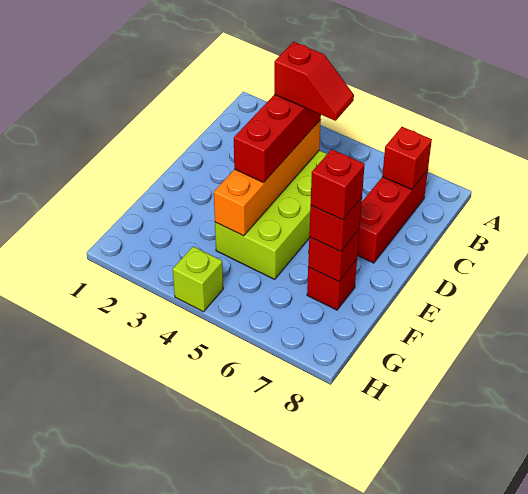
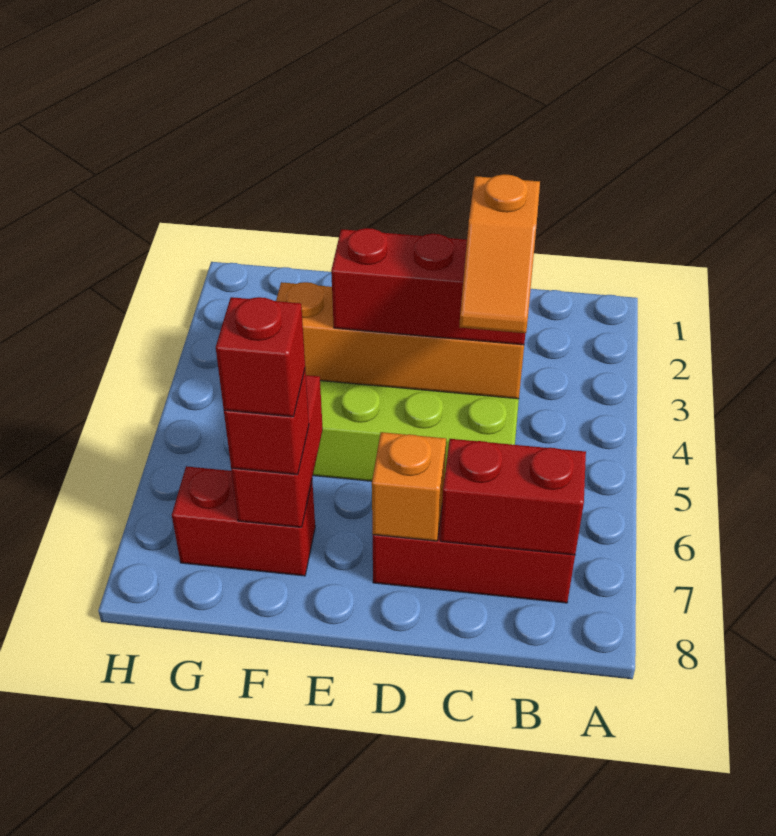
red 1x1 brick [382,127,432,190] -> red 1x2 brick [441,439,586,555]
red 1x2 slope [274,42,354,121] -> orange 1x2 slope [459,174,540,333]
none -> orange 1x1 brick [372,432,446,541]
red 1x1 brick [307,260,357,310] -> red 1x2 brick [172,466,315,576]
red 1x1 brick [308,230,359,282] -> red 1x2 brick [231,375,323,527]
lime 1x1 brick [173,246,223,312] -> none

